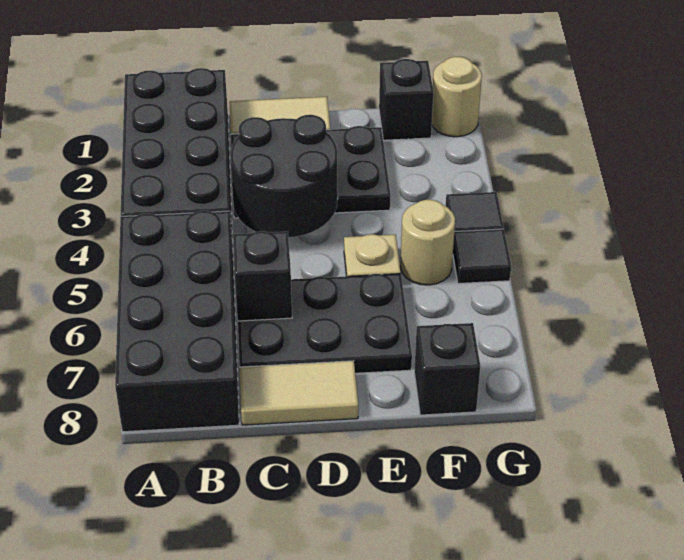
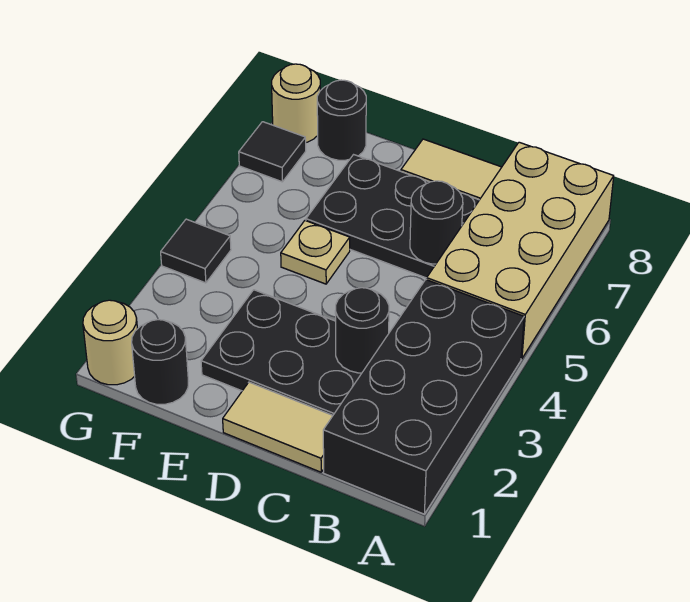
black 2x4 brick [115,211,239,432] -> tan 2x4 brick [427,142,614,359]
black 2x2 round brick [230,115,338,238] -> black 1x1 round brick [335,288,389,373]
black 1x1 brick [233,231,292,321] -> black 1x1 round brick [410,181,463,264]
black 1x1 brick [379,59,433,140] -> black 1x1 round brick [132,320,189,404]
tan 1x1 round brick [400,200,455,285] -> tan 1x1 round brick moved to [272,64,320,142]
black 1x1 brick [414,323,480,415] -> black 1x1 round brick [317,80,366,160]
black 1x1 tile [453,229,511,284] -> black 1x1 tile moved to [239,122,306,182]

